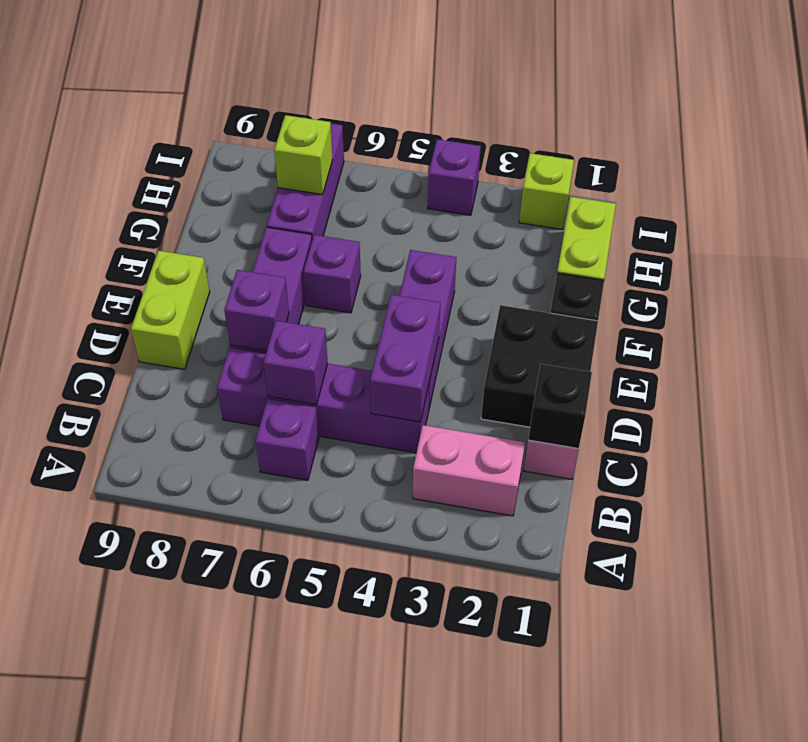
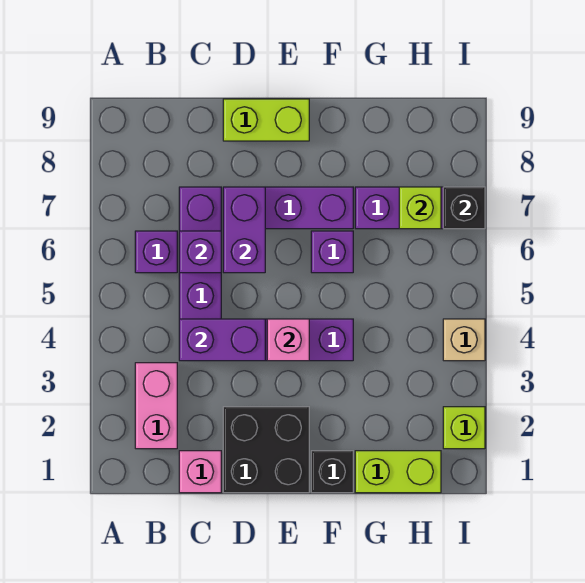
black 1x1 brick [528,364,592,449] -> black 1x1 brick moved to [443,187,485,229]
purple 1x1 brick [224,270,289,351] -> purple 1x2 brick [223,187,265,273]
none -> pink 1x1 brick [267,319,309,361]
purple 1x1 brick [428,139,481,215] -> tan 1x1 brick [443,319,485,361]

